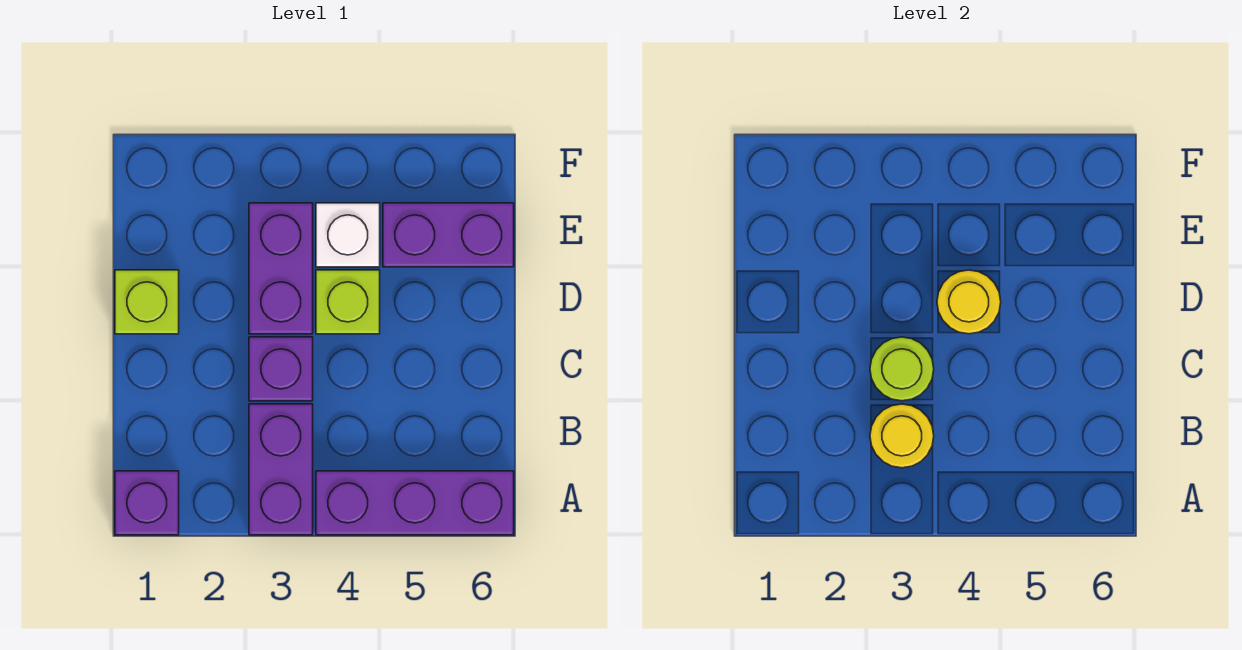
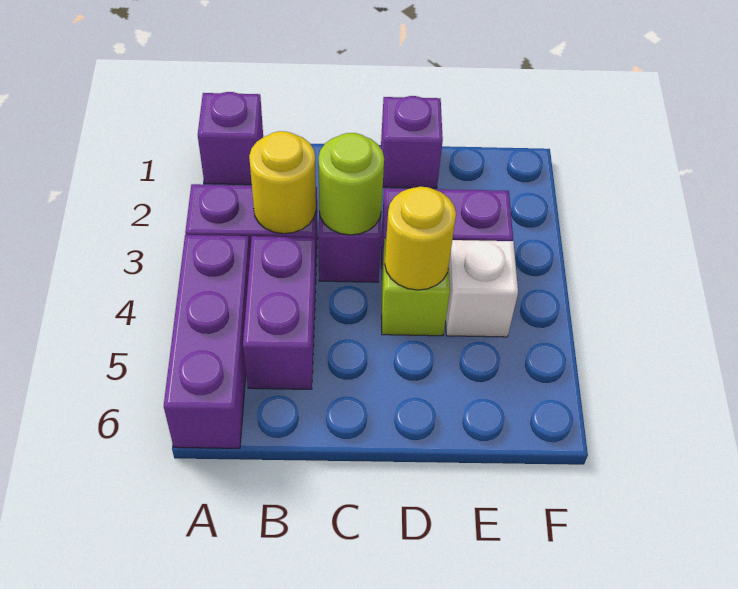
lime 1x1 brick [115,270,179,334] -> purple 1x1 brick [381,96,443,188]
purple 1x2 brick [383,203,514,267] -> purple 1x2 brick moved to [243,236,316,389]

